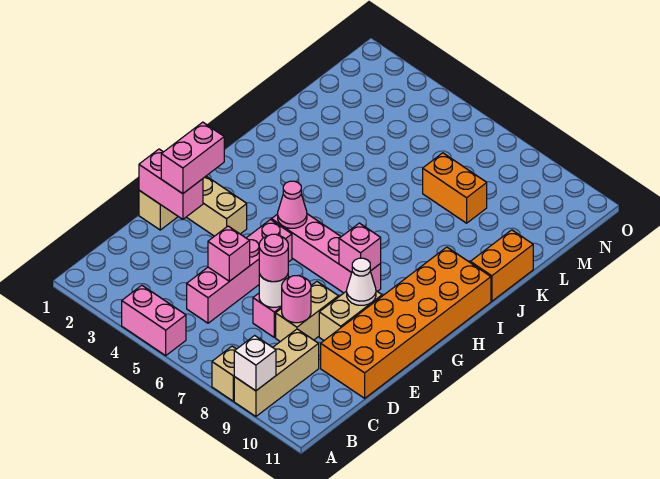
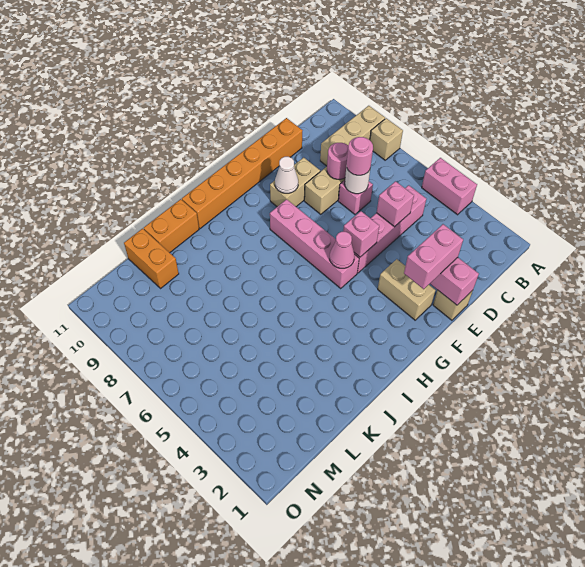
white 1x1 brick [234,335,276,391] -> none
orange 2x6 brick [321,247,491,398] -> orange 1x6 brick [182,118,302,229]
pink 1x1 brick [339,223,381,273] -> pink 1x1 brick moved to [343,211,379,257]
orange 1x2 brick [423,153,487,223] -> orange 1x2 brick moved to [124,229,179,288]

